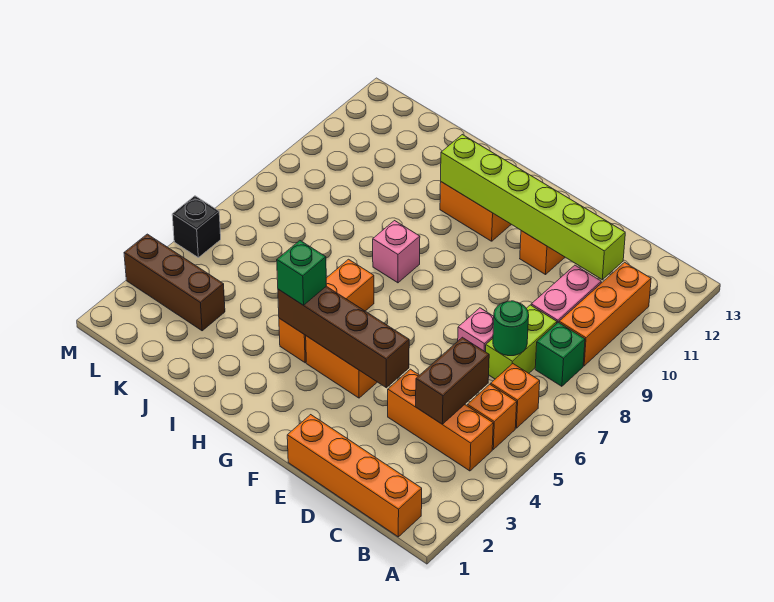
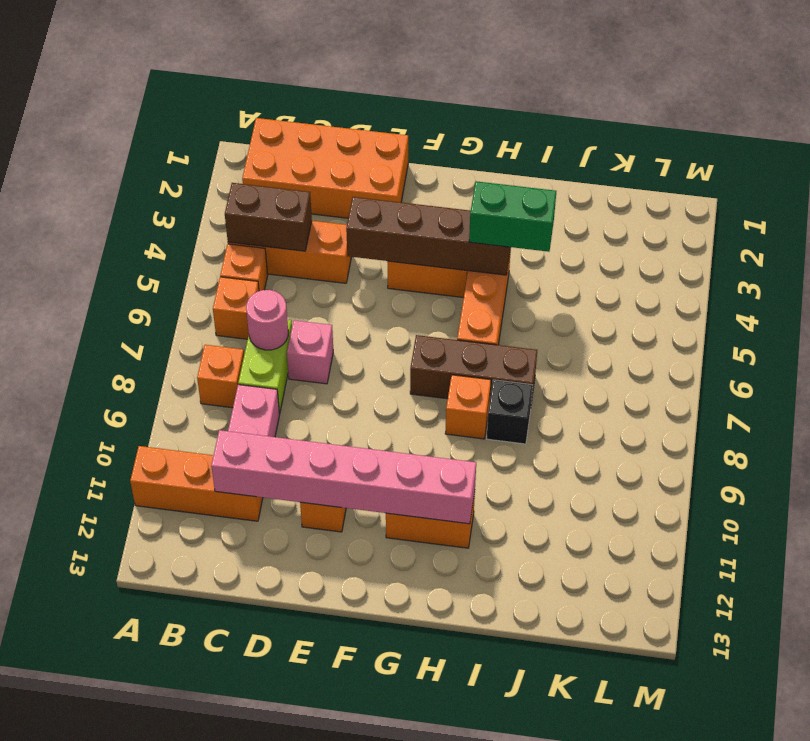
orange 1x4 brick [287,415,422,537] -> orange 2x4 brick [242,118,408,218]
green 1x1 brick [535,322,585,386] -> orange 1x1 brick [197,345,244,408]
orange 1x3 brick [559,262,651,366] -> orange 1x3 brick turned to [130,446,263,521]
brown 1x2 brick [416,337,489,424] -> brown 1x2 brick turned to [225,183,312,251]
green 1x1 round brick [493,301,529,356] -> pink 1x1 round brick [246,290,288,350]
lime 1x6 brick [441,135,625,280] -> pink 1x6 brick [211,430,476,524]
green 1x1 brick [277,241,326,305] -> green 1x2 brick [469,181,556,252]
pink 1x1 brick [373,221,420,283] -> orange 1x1 brick [445,375,491,439]
brown 1x3 brick [124,234,225,331] -> brown 1x3 brick moved to [410,335,537,403]
black 1x1 brick [172,196,221,258] -> black 1x1 brick moved to [487,380,533,444]

